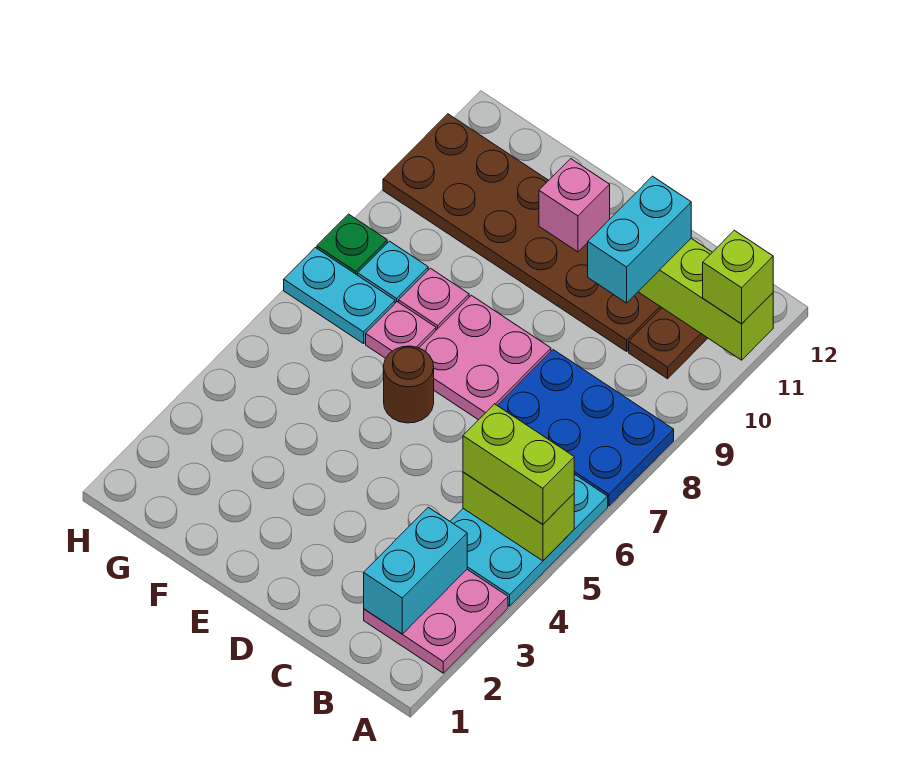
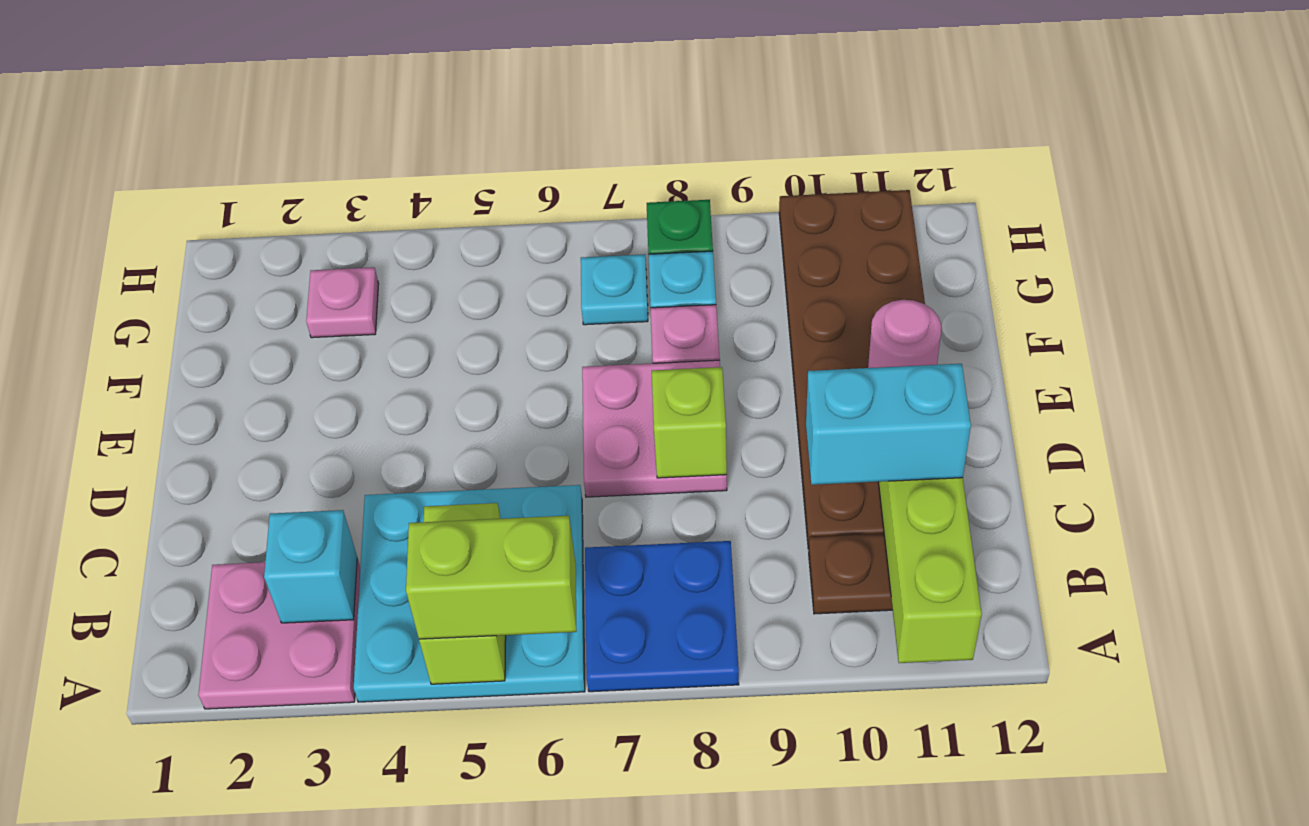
cyan 2x3 plate [450,474,608,606] -> cyan 3x3 plate [354,485,585,702]
lime 1x2 brick [463,404,574,524] -> lime 1x2 brick turned to [406,516,577,639]
blue 2x3 plate [497,350,674,506] -> blue 2x2 plate [585,541,739,692]
lime 1x1 brick [703,230,773,324] -> lime 1x1 brick moved to [652,367,727,478]
cyan 1x2 brick [364,507,467,634] -> cyan 1x1 brick [264,510,357,623]
brown 1x1 round brick [384,346,434,423] -> none
pink 1x1 brick [539,159,610,252] -> pink 1x1 round brick [868,300,941,368]
pink 1x1 plate [366,302,436,358] -> pink 1x1 plate moved to [306,267,379,338]
cyan 1x2 plate [284,248,395,344] -> cyan 1x1 plate [581,254,648,325]

